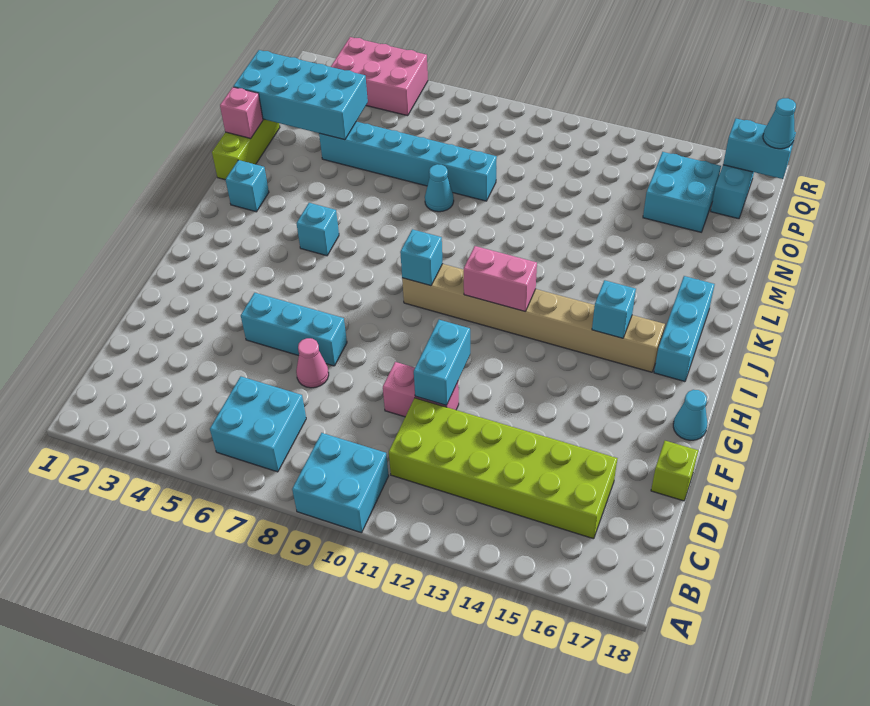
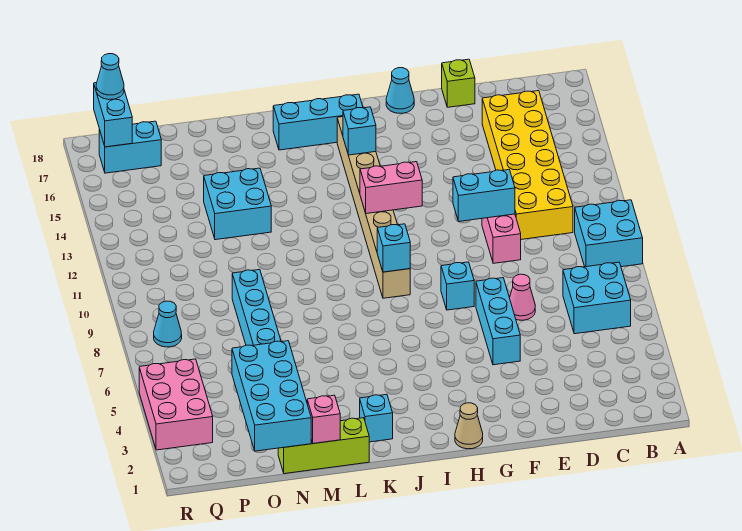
lime 2x6 brick [389,398,617,539] -> yellow 2x6 brick [482,91,573,239]
none -> tan 1x1 cone [455,403,483,449]
pink 1x2 brick [464,246,537,312] -> pink 1x2 brick turned to [360,162,422,214]
cyan 1x1 brick [296,203,339,256] -> cyan 1x1 brick moved to [441,262,474,310]
cyan 1x1 cone [425,164,454,212] -> cyan 1x1 cone moved to [154,301,182,347]
cyan 2x2 brick [643,152,721,232] -> cyan 2x2 brick moved to [204,168,271,240]

